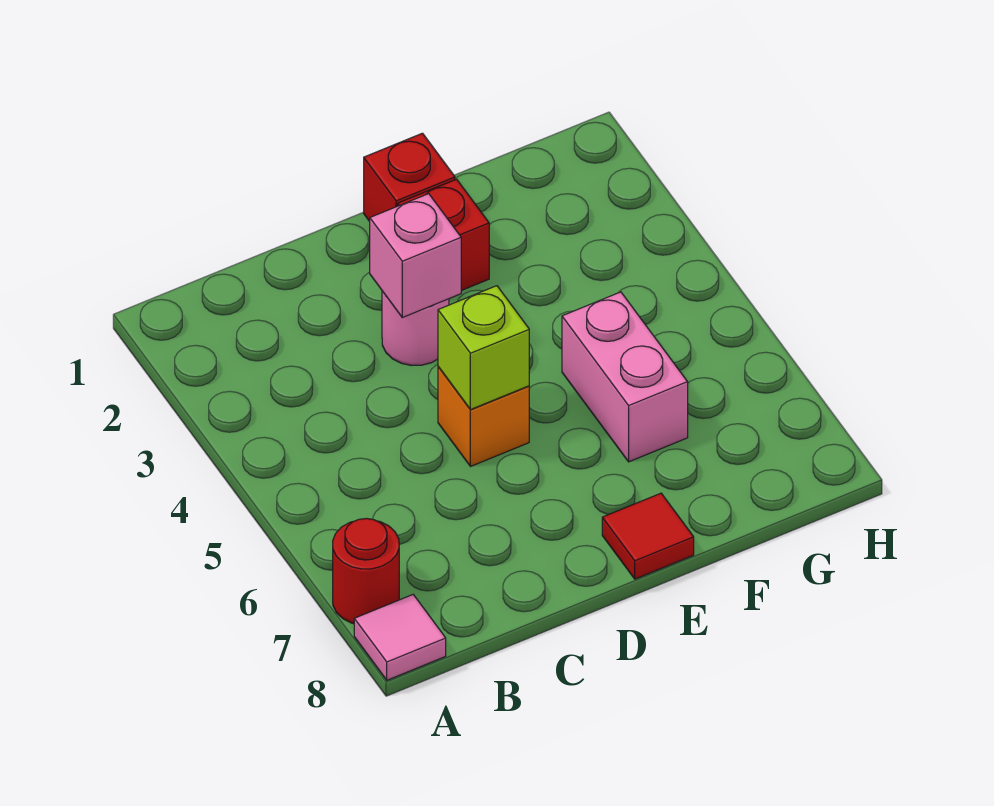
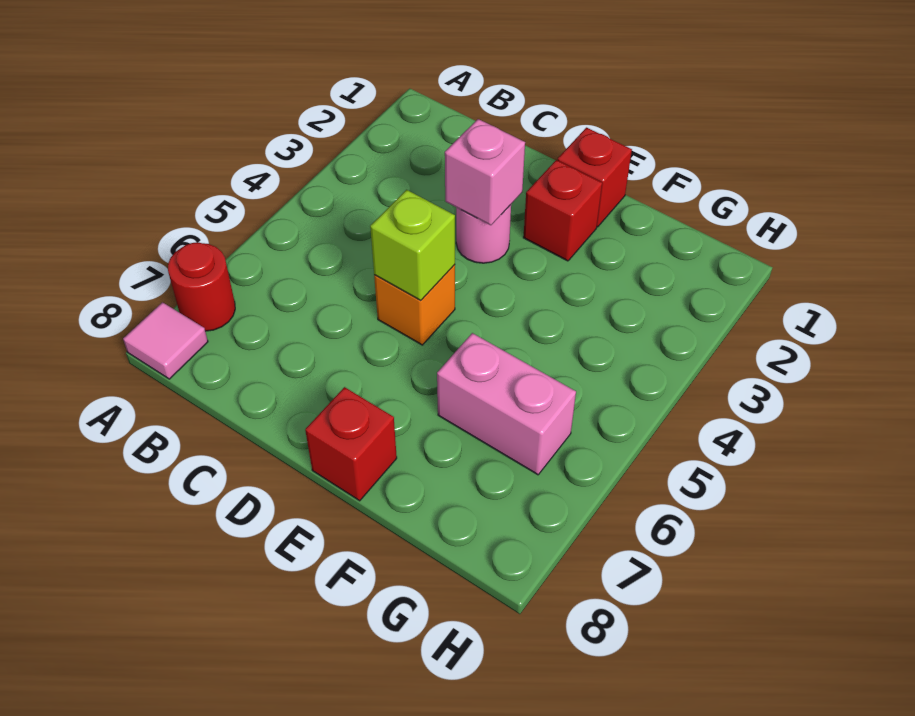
red 1x1 tile [602,493,694,579] -> red 1x1 brick [305,387,397,501]
pink 1x2 brick [562,292,688,462] -> pink 1x2 brick turned to [437,333,576,475]

